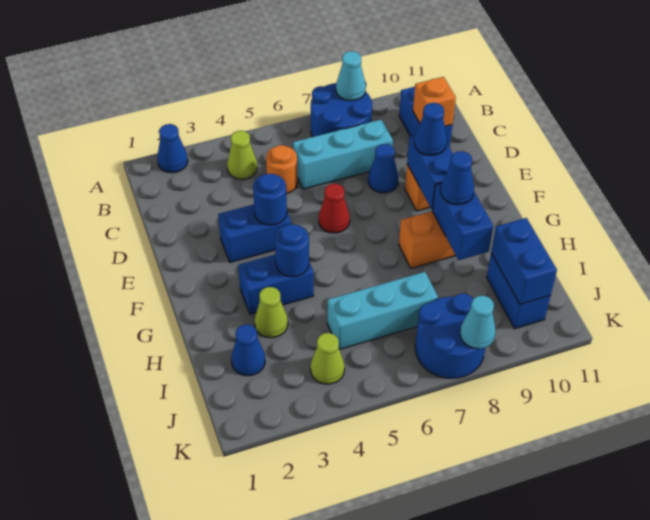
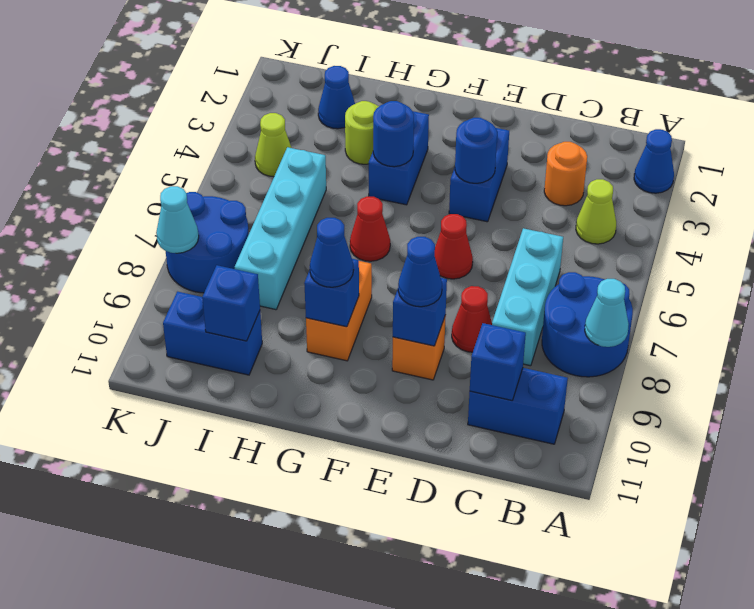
orange 1x1 round brick [266,145,298,194] -> orange 1x1 round brick moved to [544,142,587,206]
orange 1x1 brick [413,77,456,126] -> blue 1x1 brick [470,323,526,401]
blue 1x1 cone [368,144,399,193] -> red 1x1 cone [452,286,492,352]
blue 1x2 brick [407,135,453,210] -> blue 1x1 brick [393,278,447,346]
none -> red 1x1 cone [350,196,390,261]
blue 1x2 brick [432,183,493,260] -> blue 1x1 brick [304,259,359,327]
lime 1x1 cone [254,287,288,338] -> lime 1x1 round brick [345,101,379,164]
cyan 1x3 brick [327,272,438,350] -> cyan 1x4 brick [235,147,326,310]
blue 1x2 brick [491,218,557,304] -> blue 1x1 brick [202,265,260,341]

